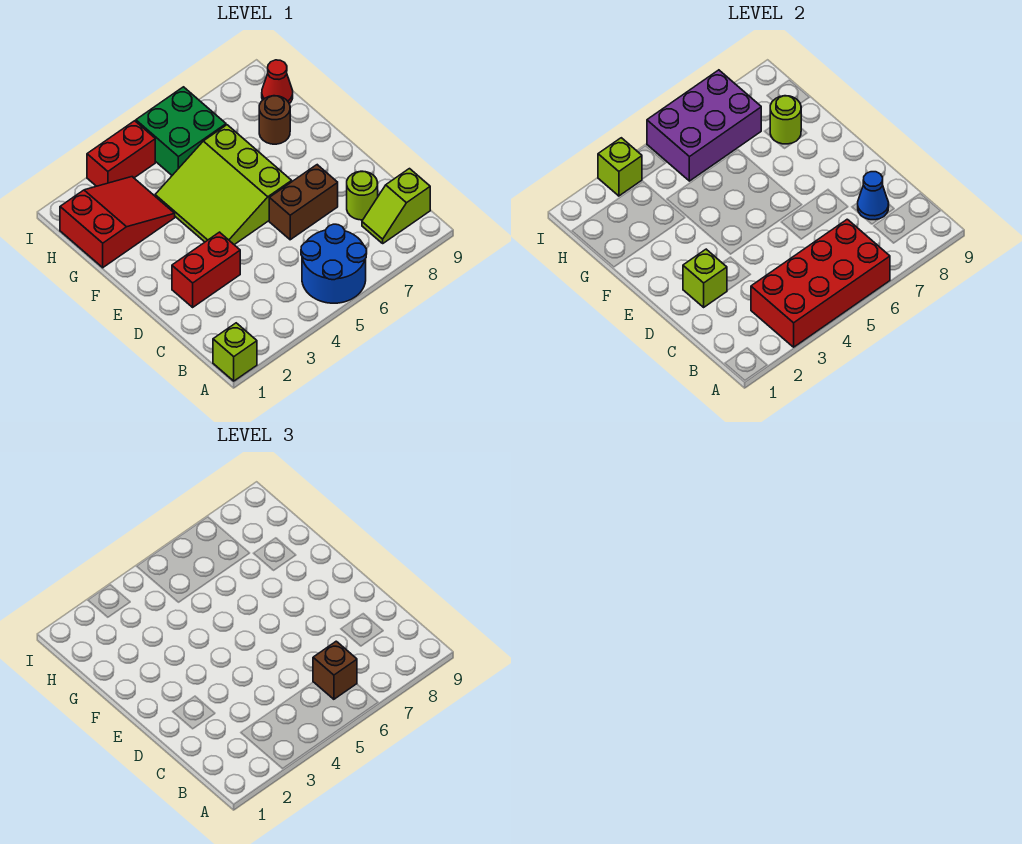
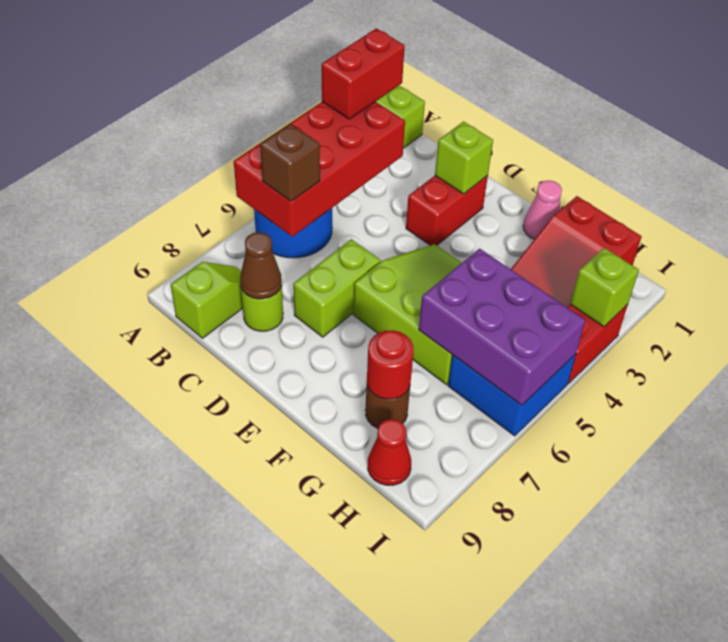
none -> red 1x2 brick [322,28,405,119]
blue 1x1 cone [858,172,889,220] -> brown 1x1 cone [240,232,282,299]
brown 1x2 brick [269,165,338,240] -> lime 1x2 brick [293,239,381,337]
none -> pink 1x1 cone [523,181,562,239]
lime 1x1 round brick [770,96,801,144] -> red 1x1 round brick [367,330,414,399]
green 2x2 brick [136,87,226,175] -> blue 2x2 brick [448,354,576,436]
purple 2x3 brick [647,70,761,181] -> purple 2x3 brick turned to [419,249,586,405]

